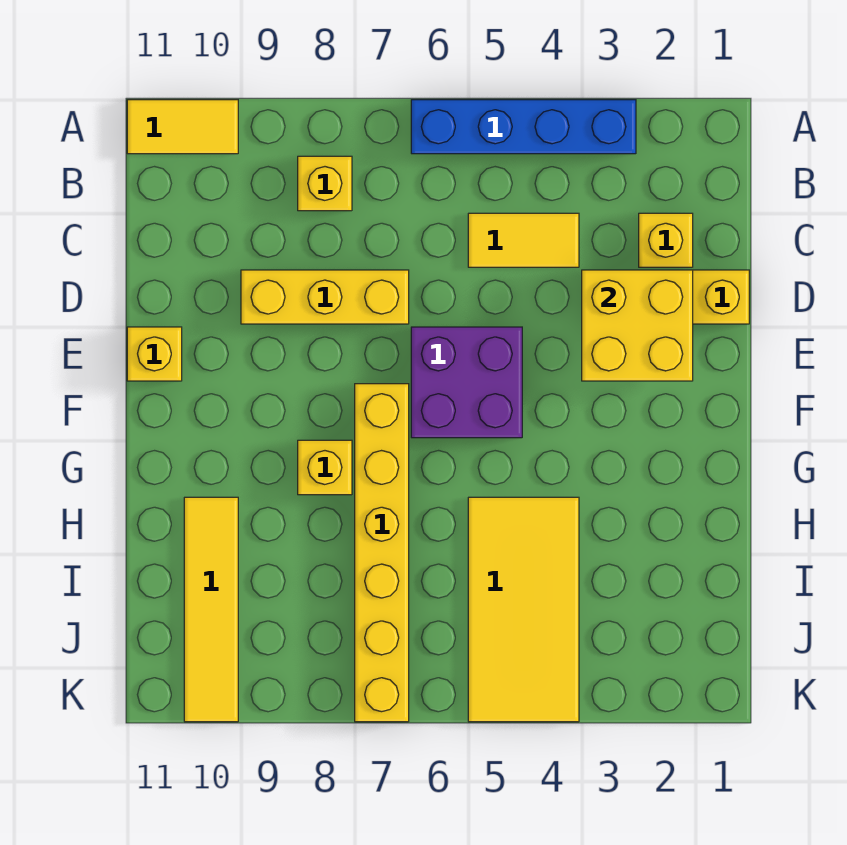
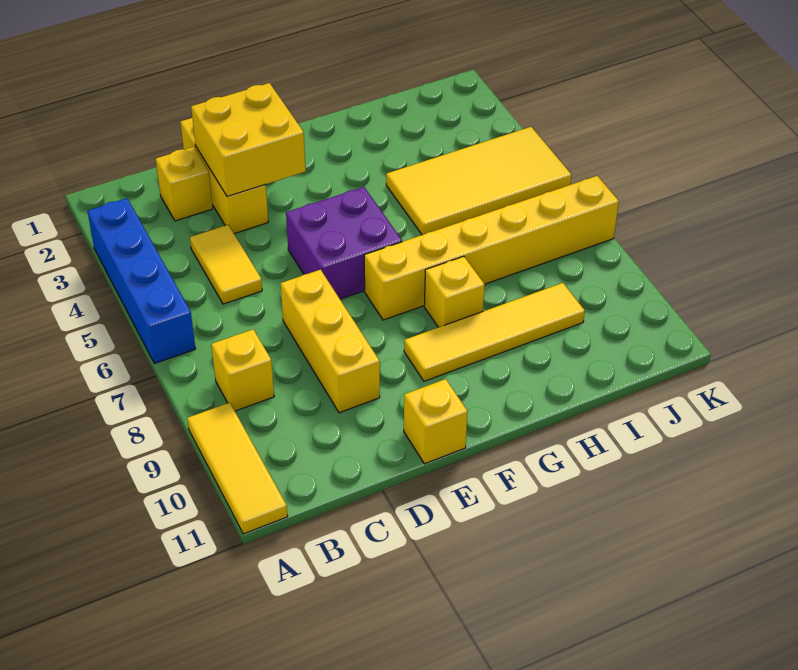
yellow 1x2 tile [127,100,238,154] -> yellow 1x3 tile [187,403,288,534]
yellow 1x4 tile [184,497,238,722] -> yellow 1x4 tile moved to [404,283,585,381]

